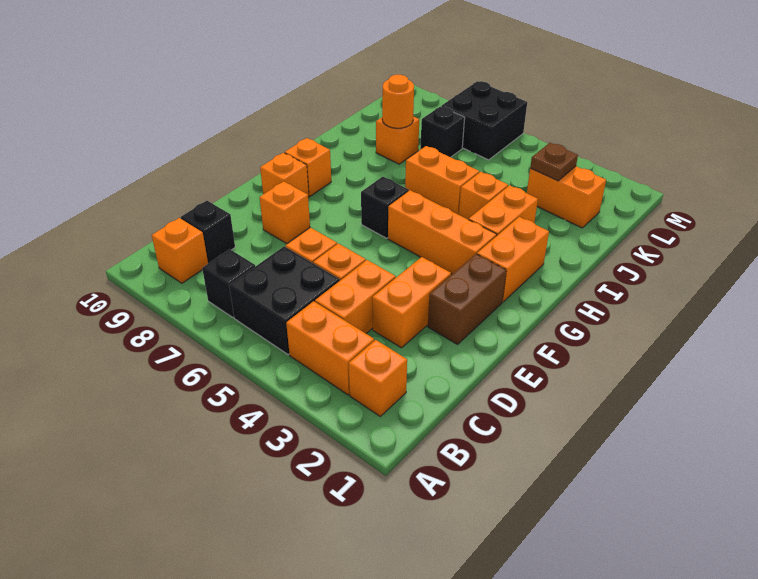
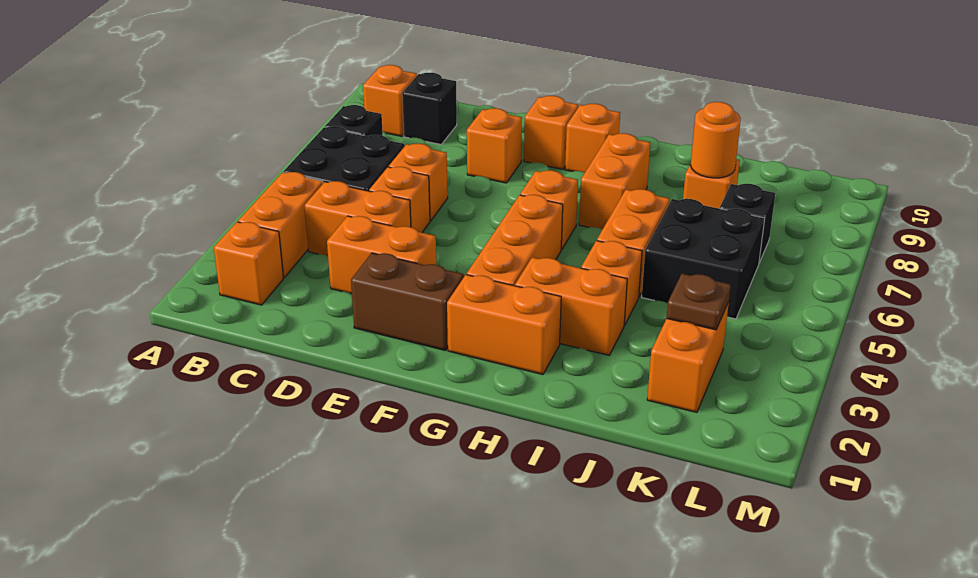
black 1x1 brick [361,177,409,238] -> orange 1x1 brick [520,170,578,250]
none -> orange 1x2 brick [579,133,650,229]
black 2x2 brick [441,81,527,160] -> black 2x2 brick moved to [642,199,765,319]

